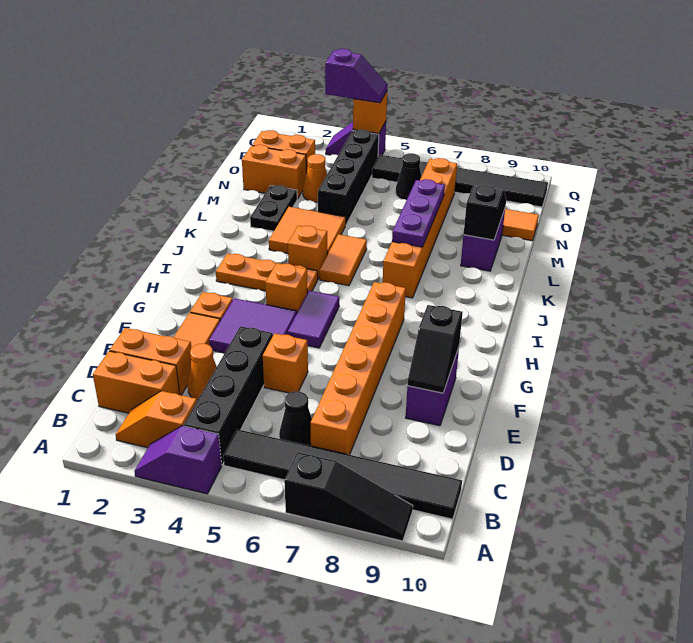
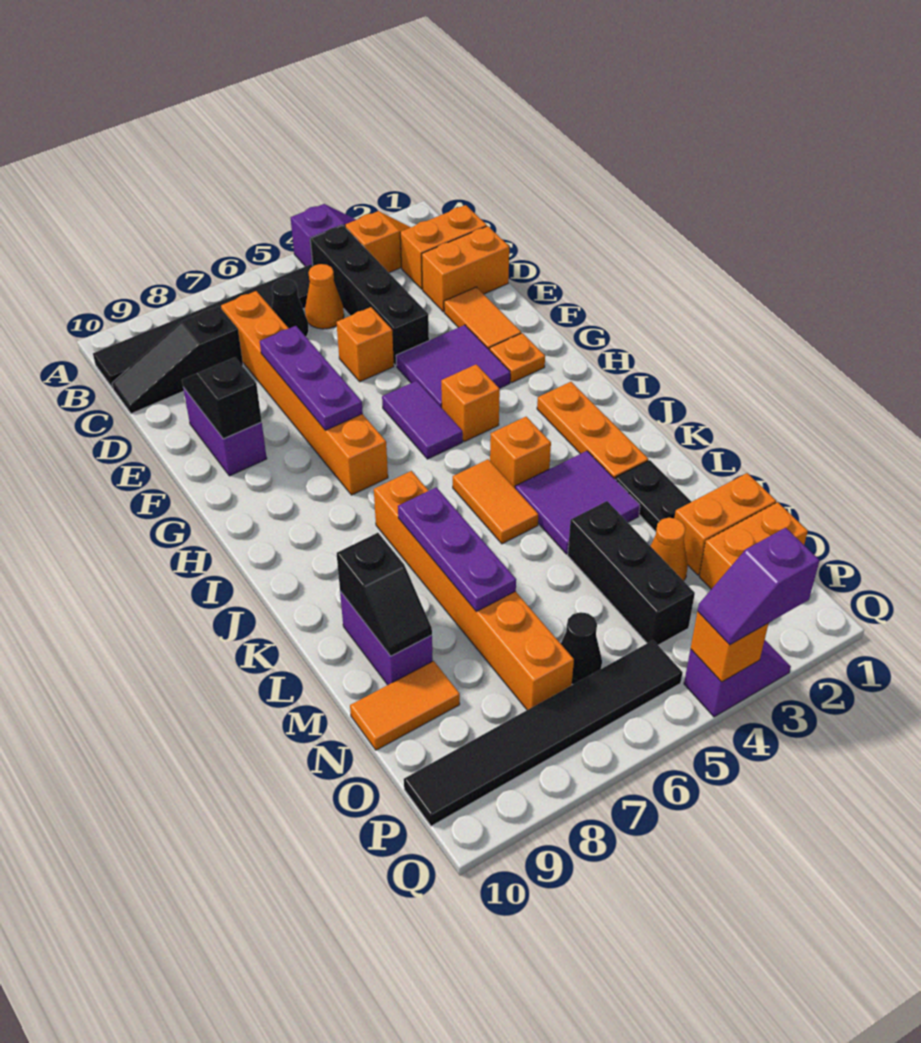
black 1x3 slope [284,452,413,541] -> black 1x3 slope moved to [112,306,243,414]
orange 1x1 cone [187,344,217,400] -> orange 1x1 cone moved to [305,264,344,329]
none -> purple 1x3 plate [260,326,363,430]
orange 1x3 plate [216,253,318,293] -> orange 1x3 plate turned to [537,382,648,479]
orange 2x2 tile [269,207,346,254] -> purple 2x2 tile [515,451,640,554]
black 1x4 brick [318,129,379,225] -> black 1x3 brick [568,501,695,645]

